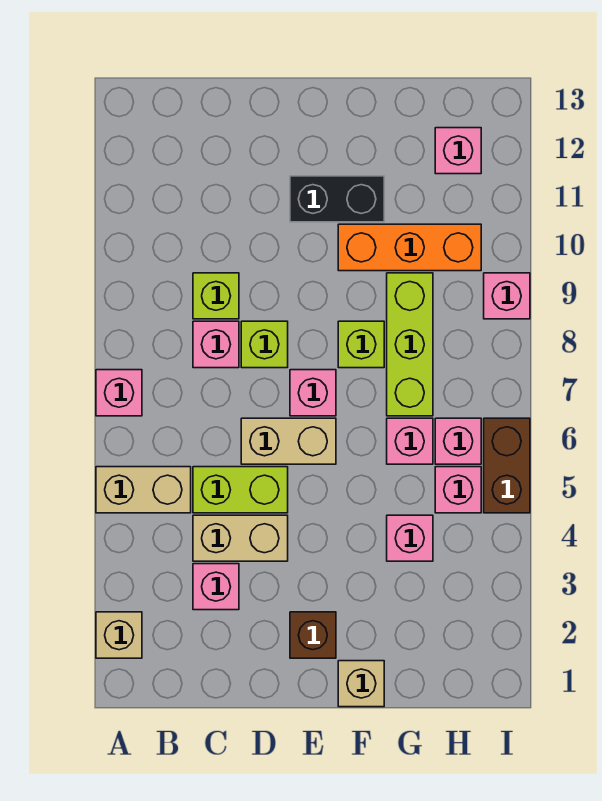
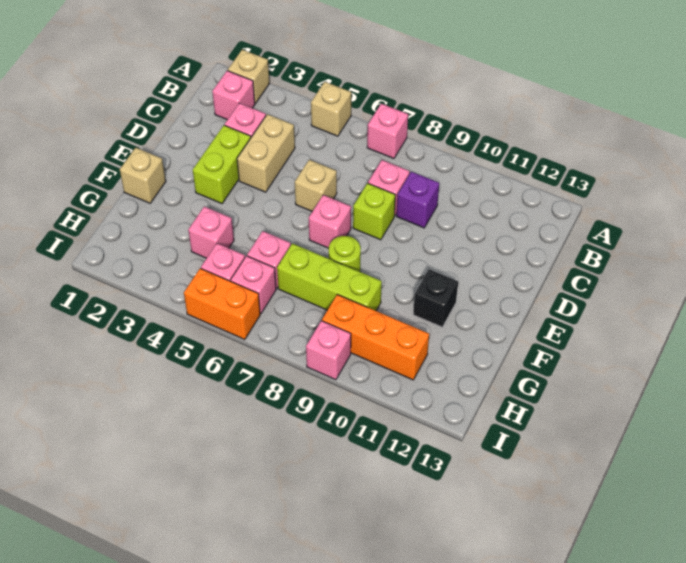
tan 1x2 brick [96,467,191,513] -> tan 1x1 brick [311,82,351,136]
lime 1x2 brick [193,467,288,513] -> lime 1x2 brick moved to [193,125,251,204]
lime 1x1 brick [193,273,239,319] -> purple 1x1 brick [397,172,439,228]
tan 1x2 brick [241,418,336,464] -> tan 1x1 brick [295,160,337,211]
brown 1x1 brick [290,612,336,658] -> none
black 1x2 brick [290,176,384,222] -> black 1x1 brick [413,269,458,327]
lime 1x1 brick [338,321,384,368] -> lime 1x1 round brick [329,236,361,272]
orange 1x3 brick [338,224,481,271] -> orange 1x3 brick turned to [322,295,429,380]
pink 1x1 brick [435,128,481,174] -> pink 1x1 brick moved to [212,71,255,120]
brown 1x2 brick [484,418,530,513] -> orange 1x2 brick [184,268,260,340]

